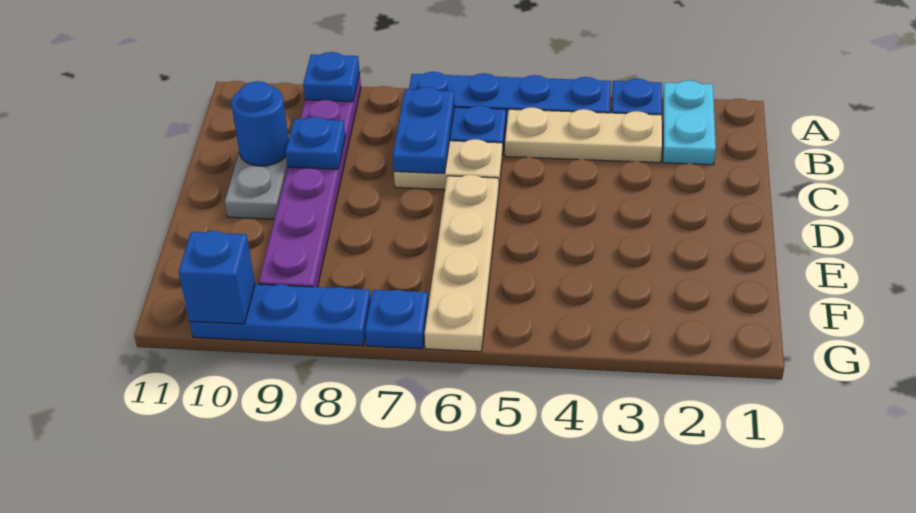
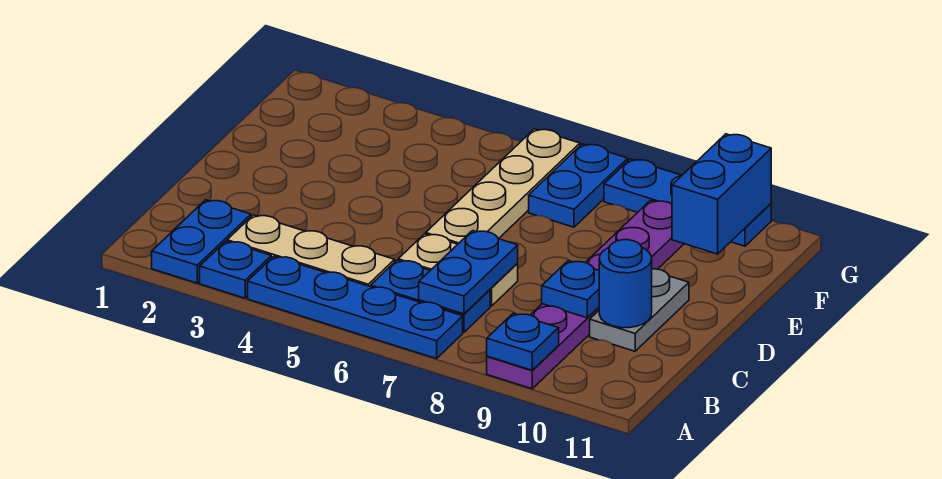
cyan 1x2 plate [663,80,716,165] -> blue 1x2 plate [152,200,251,283]
blue 1x1 plate [365,290,428,349] -> blue 1x2 plate [529,144,628,227]
blue 1x1 brick [179,231,255,324] -> blue 1x2 brick [672,134,771,254]

